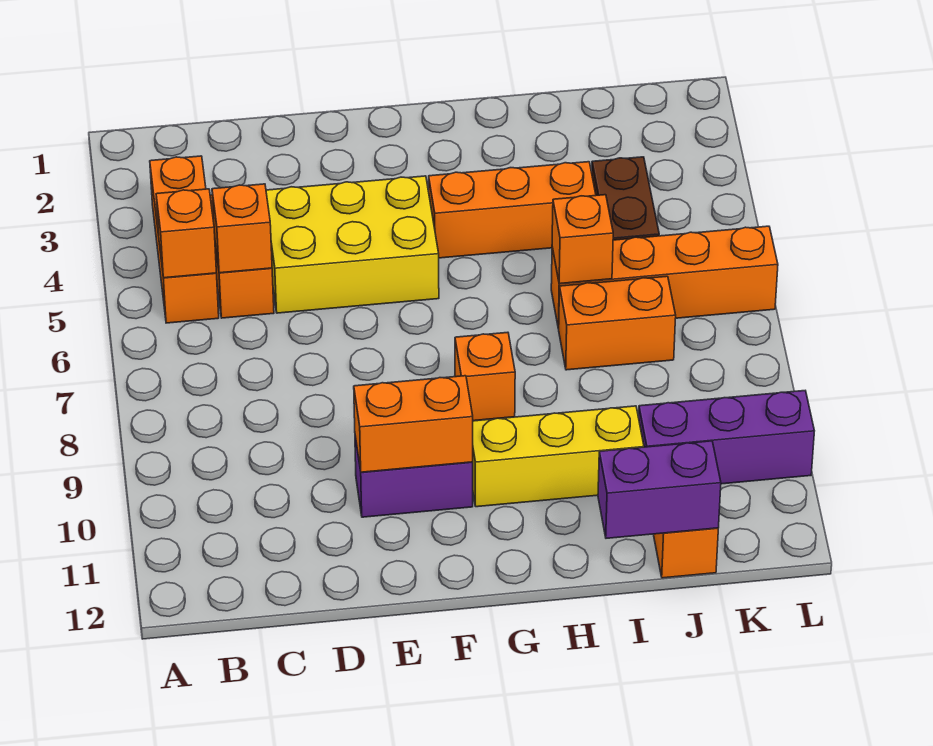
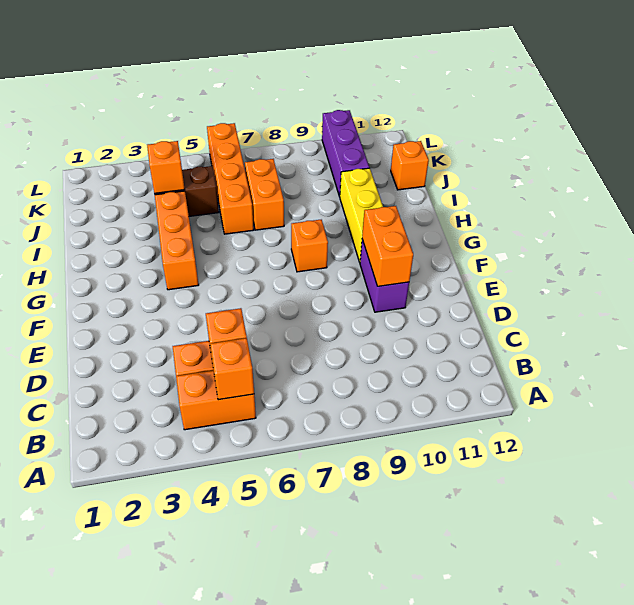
orange 1x3 brick [150,156,219,323] -> orange 1x2 brick [176,370,256,430]
yellow 2x3 brick [266,176,439,313] -> none
orange 1x1 brick [552,195,613,284] -> orange 1x1 brick moved to [147,141,185,193]
purple 1x2 brick [598,441,721,538] -> none

